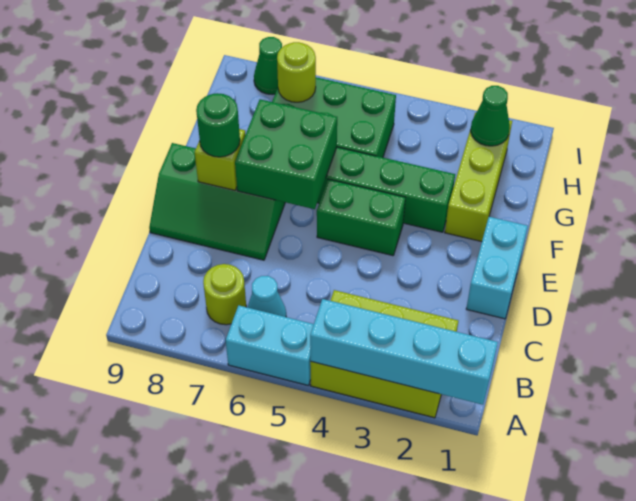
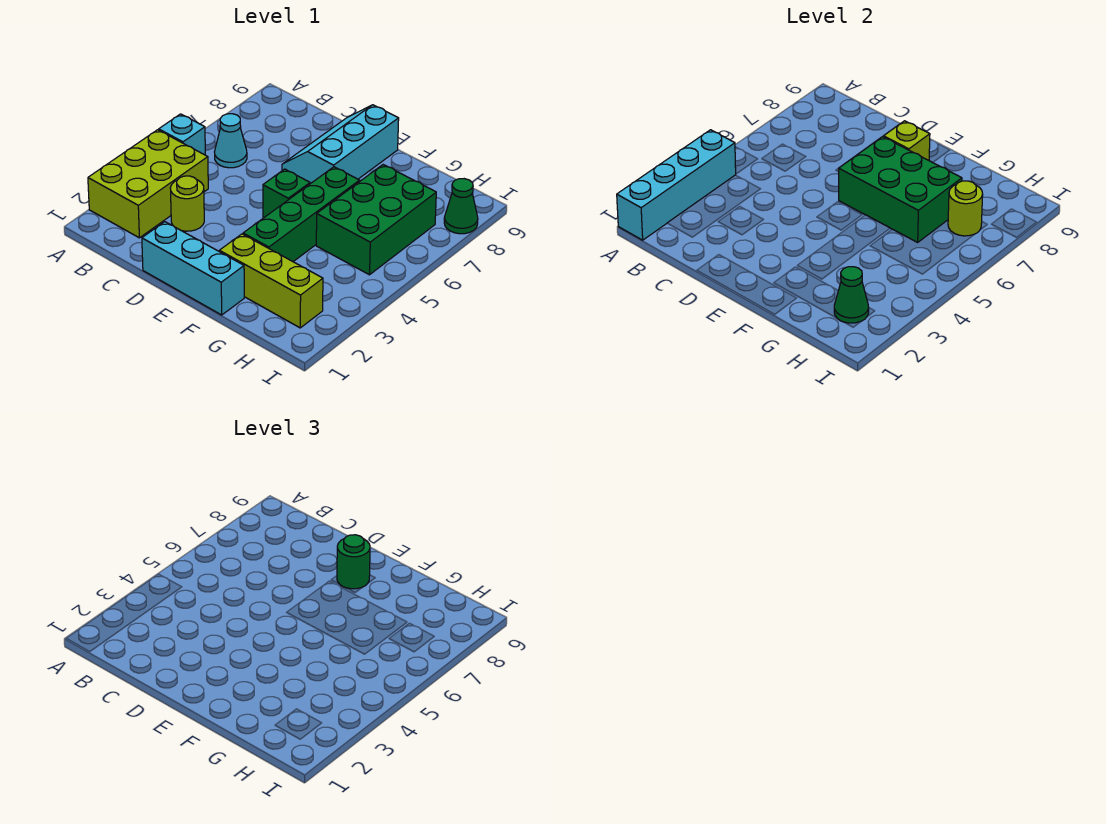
cyan 1x2 brick [226,305,314,386] -> cyan 1x1 brick [159,114,205,155]
lime 1x1 round brick [203,264,246,325] -> lime 1x1 round brick moved to [170,176,204,231]
cyan 1x2 brick [466,217,528,319] -> cyan 1x3 brick [142,222,244,315]
green 2x3 slope [149,143,285,260] -> cyan 2x3 slope [282,105,399,184]
green 1x2 brick [317,179,405,256] -> green 1x1 brick [263,169,310,217]
green 2x2 brick [235,99,337,209] -> green 2x3 brick [839,137,962,242]

